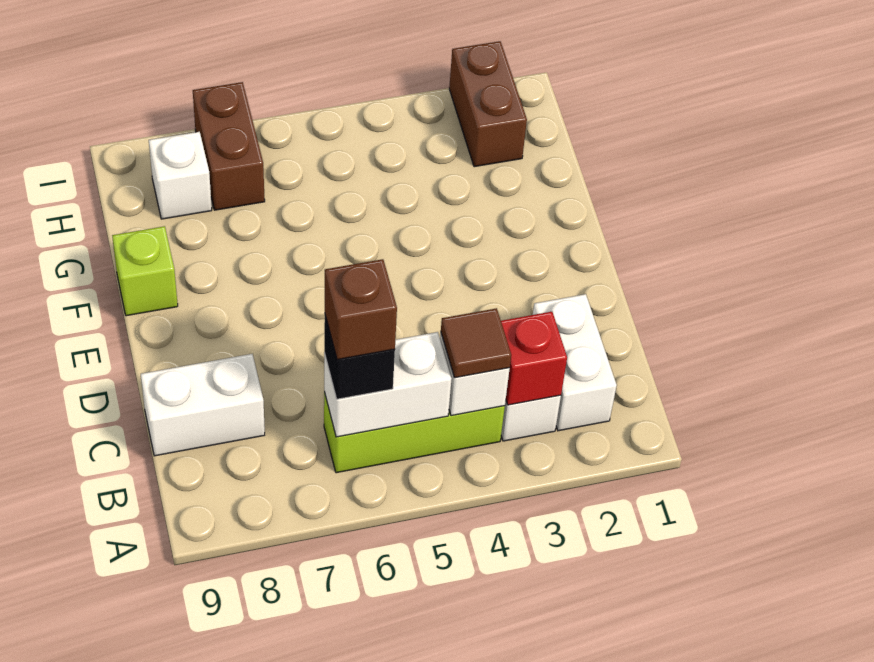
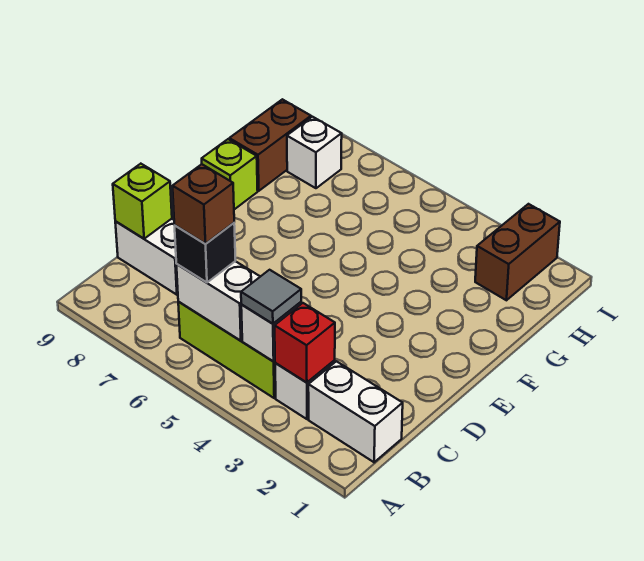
white 1x2 brick [533,294,617,431] -> white 1x2 brick turned to [308,361,403,462]
brown 1x1 tile [441,308,511,378] -> grey 1x1 tile [241,270,301,324]
none -> lime 1x1 brick [113,164,172,239]
brown 1x2 brick [193,82,265,210] -> brown 1x2 brick moved to [229,99,311,191]

